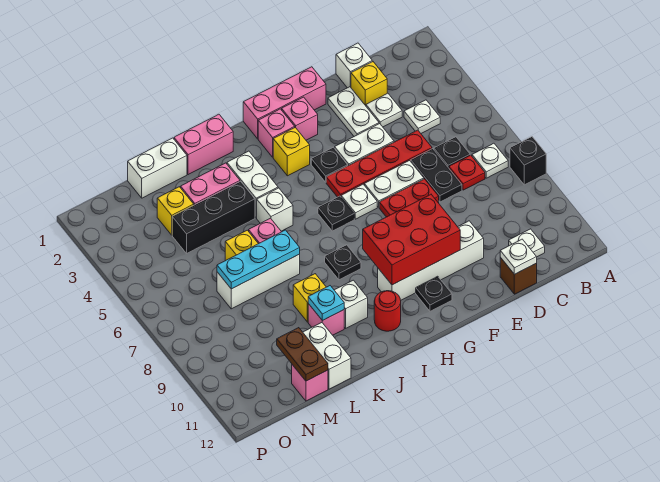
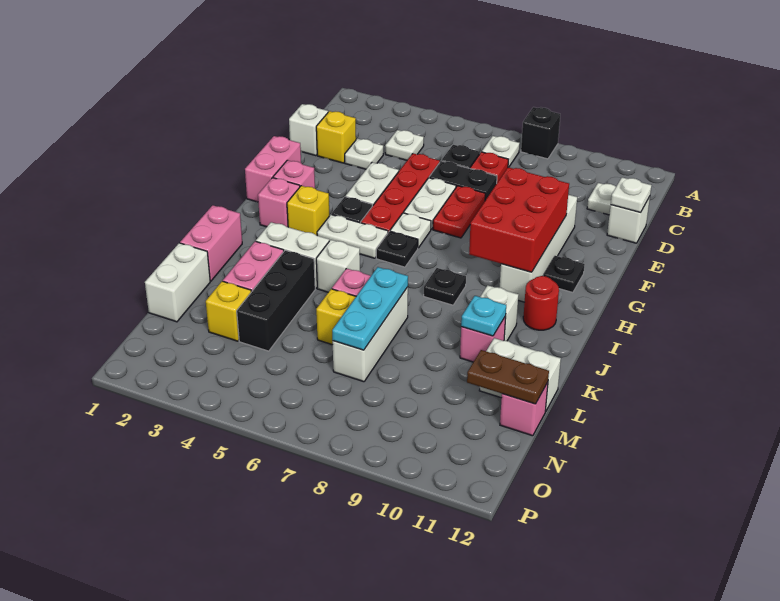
brown 1x1 brick [500,257,537,294] -> white 1x1 brick [607,196,650,243]
white 1x2 plate [328,87,379,136] -> white 1x2 plate moved to [317,214,388,258]
pink 1x3 brick [243,67,326,139] -> pink 1x2 brick [245,136,301,202]
yellow 1x1 brick [293,274,326,322] -> none

